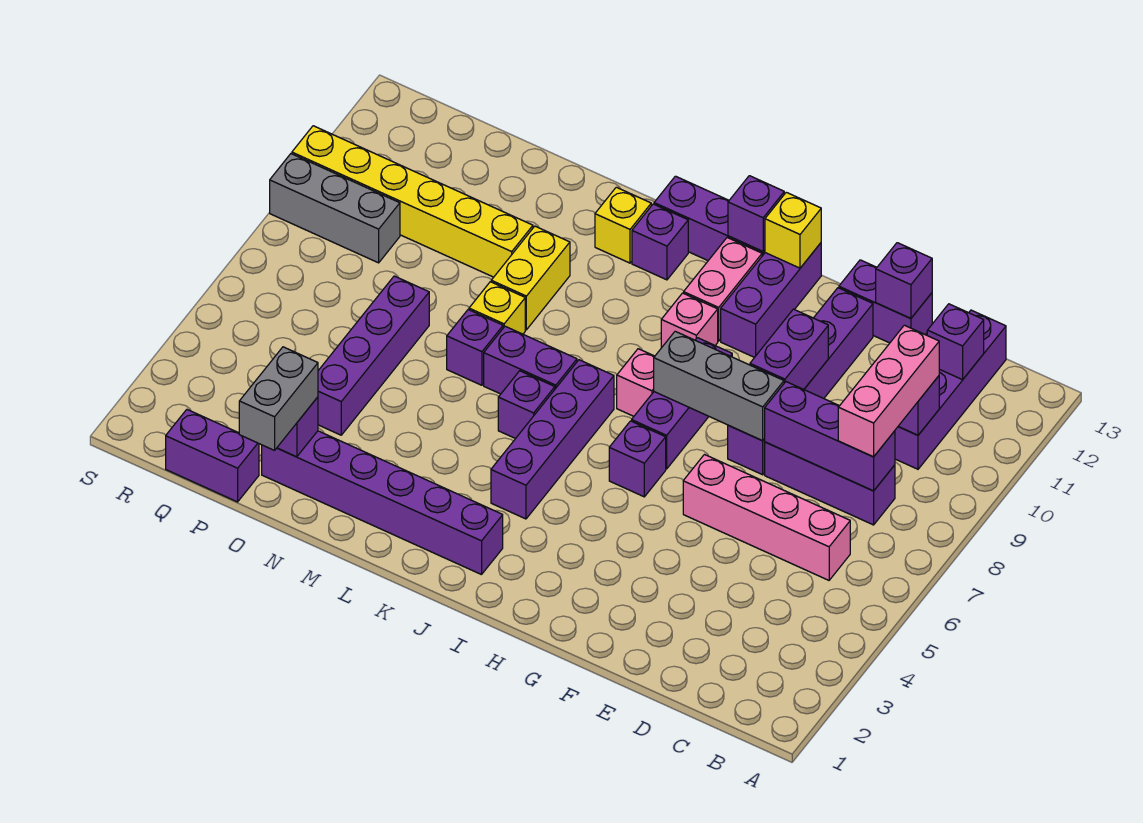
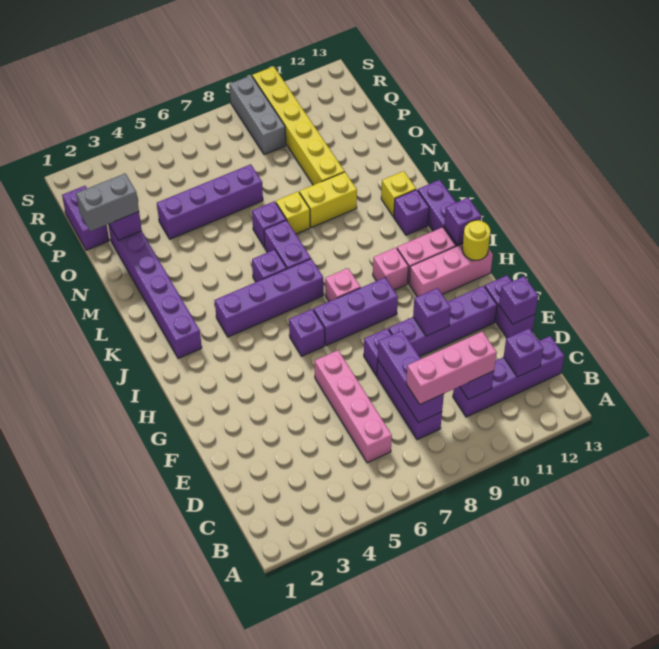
grey 1x3 brick [654,331,784,441] -> none
purple 1x2 brick [750,309,828,389] -> purple 1x1 brick [413,288,451,336]
purple 1x3 brick [721,243,821,358] -> pink 1x3 brick [409,244,493,297]
yellow 1x1 brick [765,192,821,268] -> yellow 1x1 round brick [462,220,490,260]

